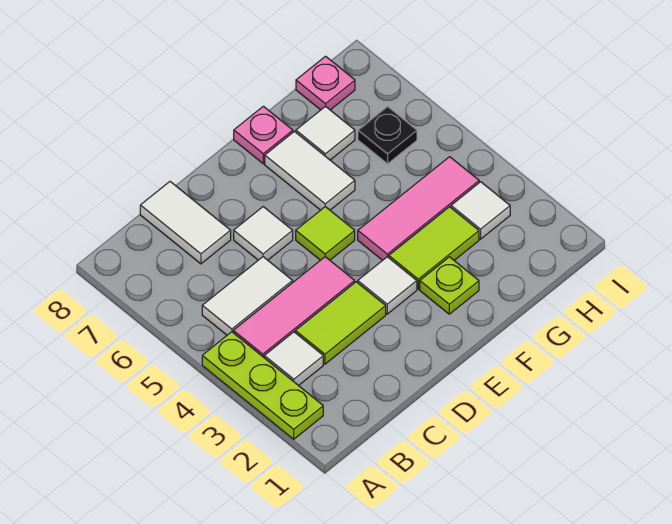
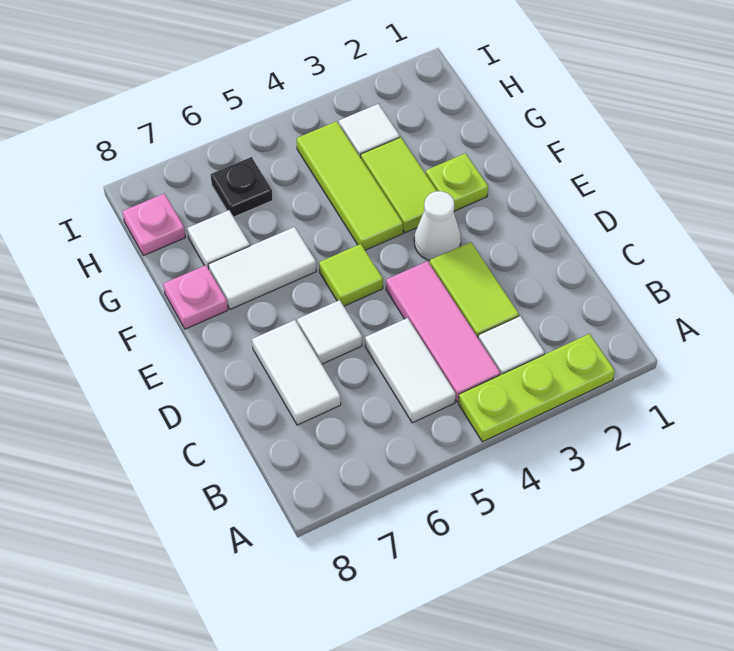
white 1x2 tile [140,182,231,264] -> white 1x2 tile turned to [252,320,341,425]
white 1x1 tile [358,257,417,314] -> white 1x1 cone [414,191,461,261]
pink 1x3 tile [358,157,479,260] -> lime 1x3 tile [297,121,403,250]

